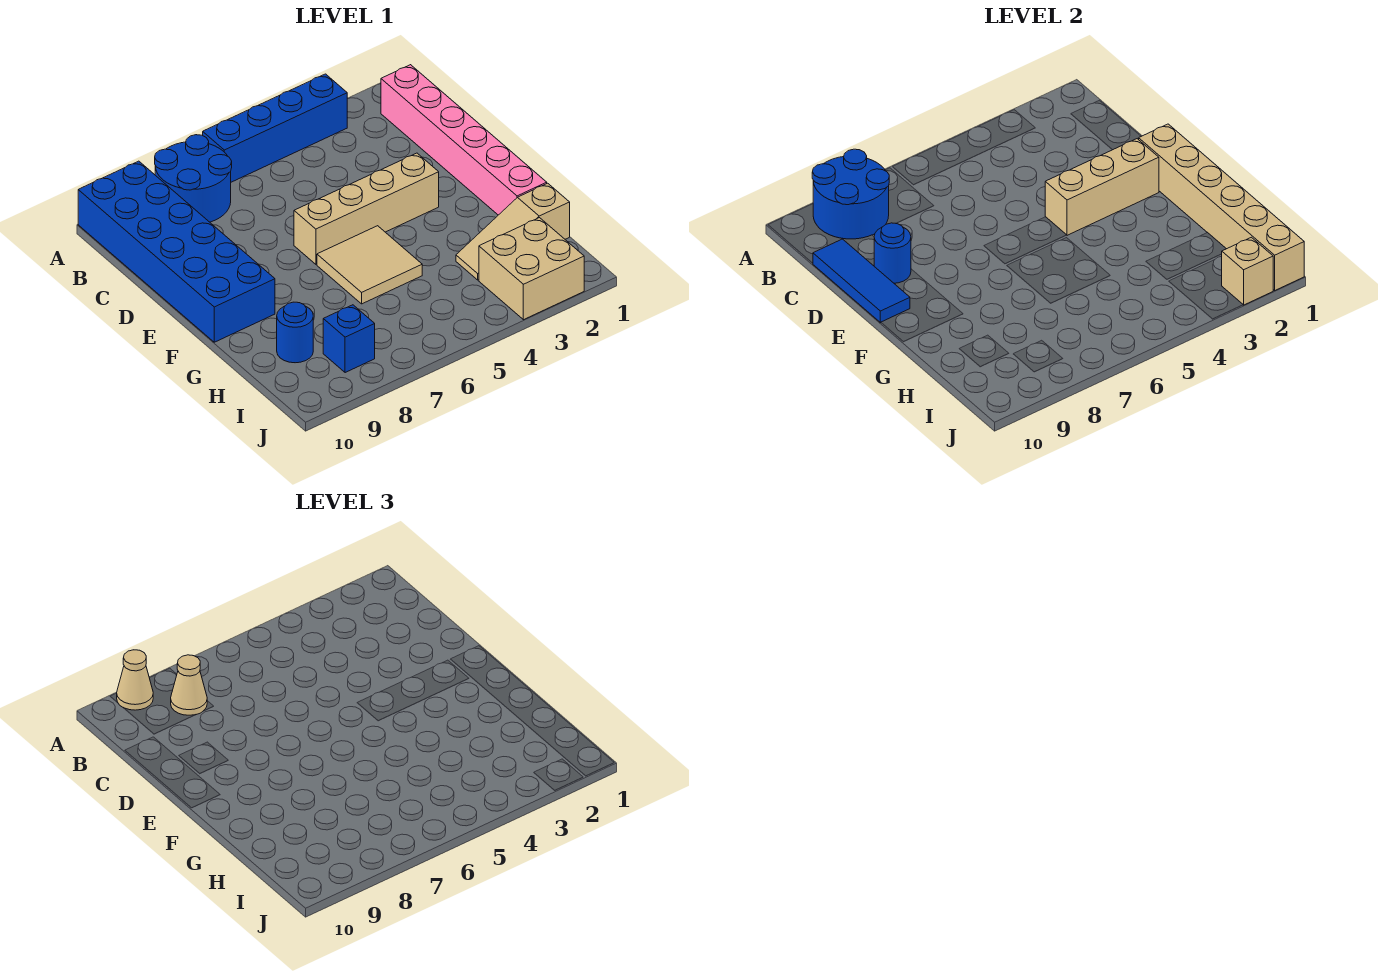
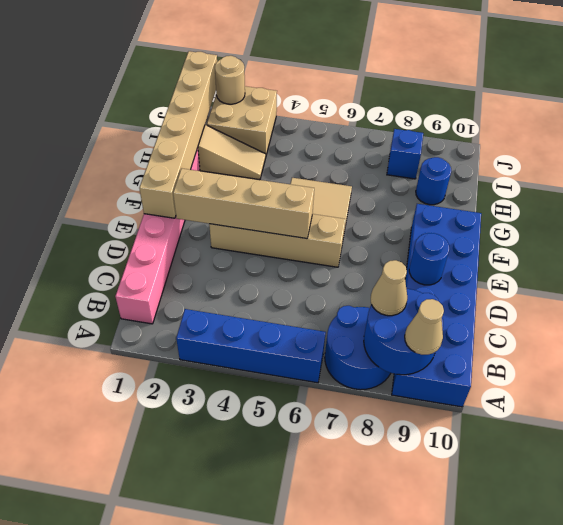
blue 1x3 tile [813,239,910,323] -> none
tan 1x3 brick [1045,139,1159,235] -> tan 1x4 brick [173,168,314,239]
tan 1x1 brick [1222,237,1273,305] -> tan 1x1 round brick [215,56,245,104]

